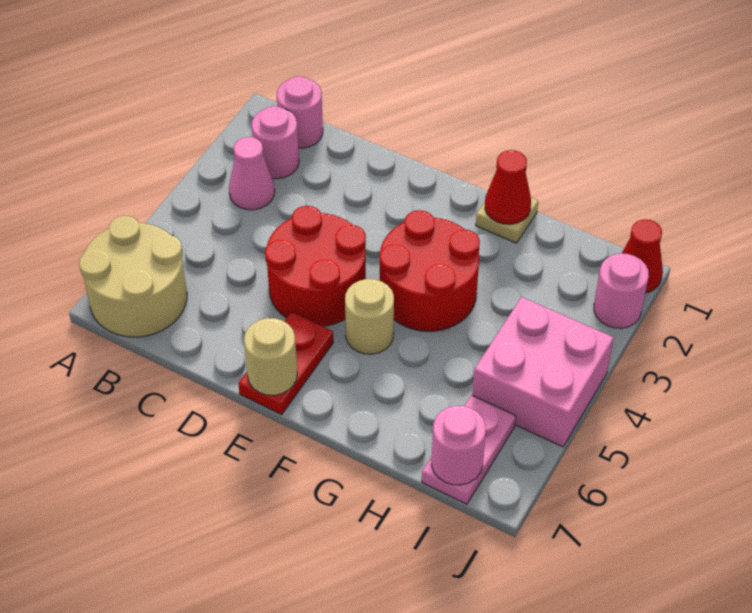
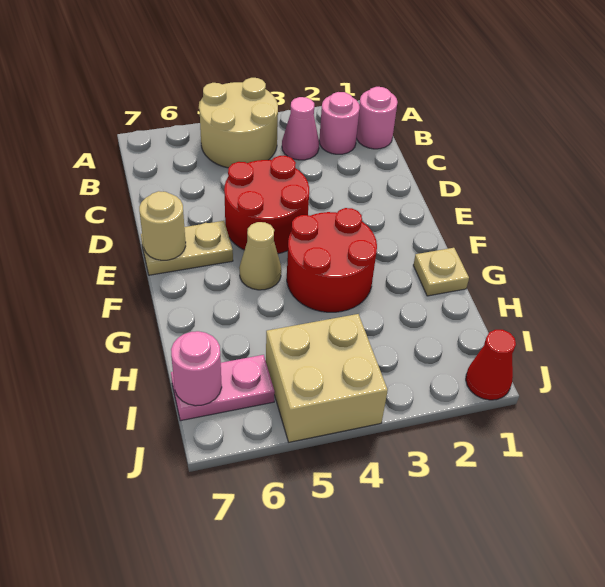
tan 2x2 round brick [79,216,187,337] -> tan 2x2 round brick moved to [199,78,278,168]
red 1x2 plate [238,312,333,415] -> tan 1x2 plate [141,221,233,275]
tan 1x1 round brick [345,279,394,354] -> tan 1x1 cone [239,222,281,290]
red 1x1 cone [485,150,531,224] -> none
pink 2x2 brick [472,297,614,447] -> tan 2x2 brick [266,314,388,442]
pink 1x1 round brick [594,254,649,328] -> none

